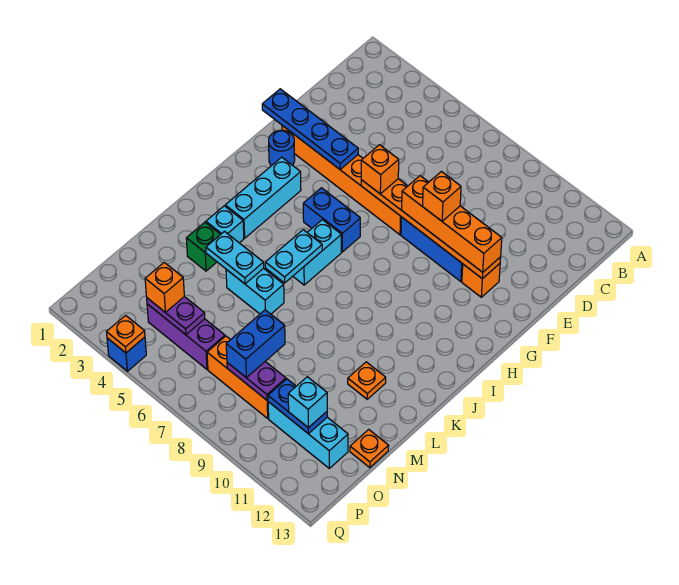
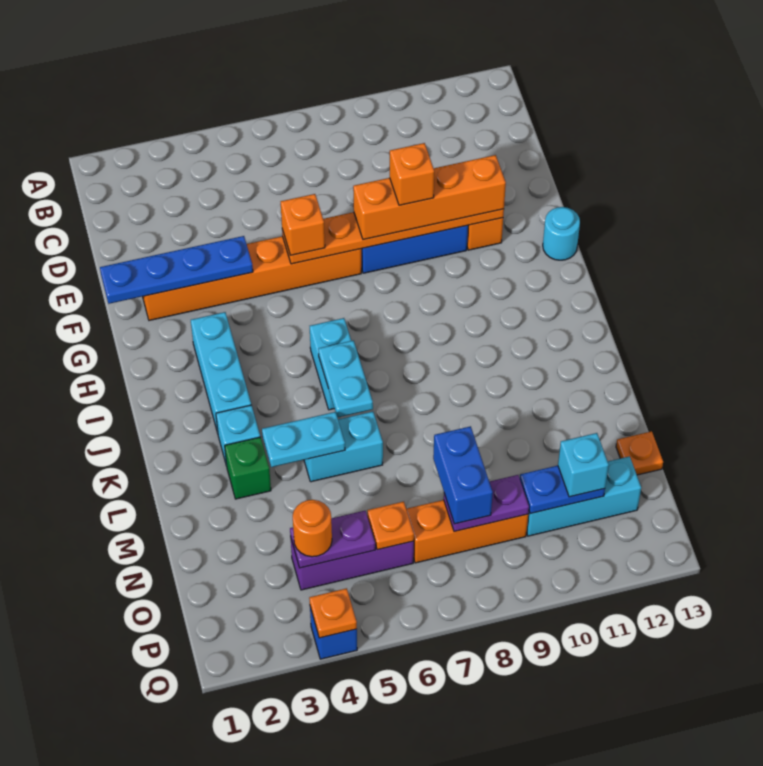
blue 1x1 round brick [269,130,295,166] -> none
none -> cyan 1x1 round brick [543,207,580,260]
blue 1x2 brick [303,188,360,252] -> none
orange 1x1 plate [348,362,386,399] -> orange 1x1 plate moved to [367,502,414,550]
orange 1x1 brick [145,262,184,312] -> orange 1x1 round brick [293,500,332,557]

